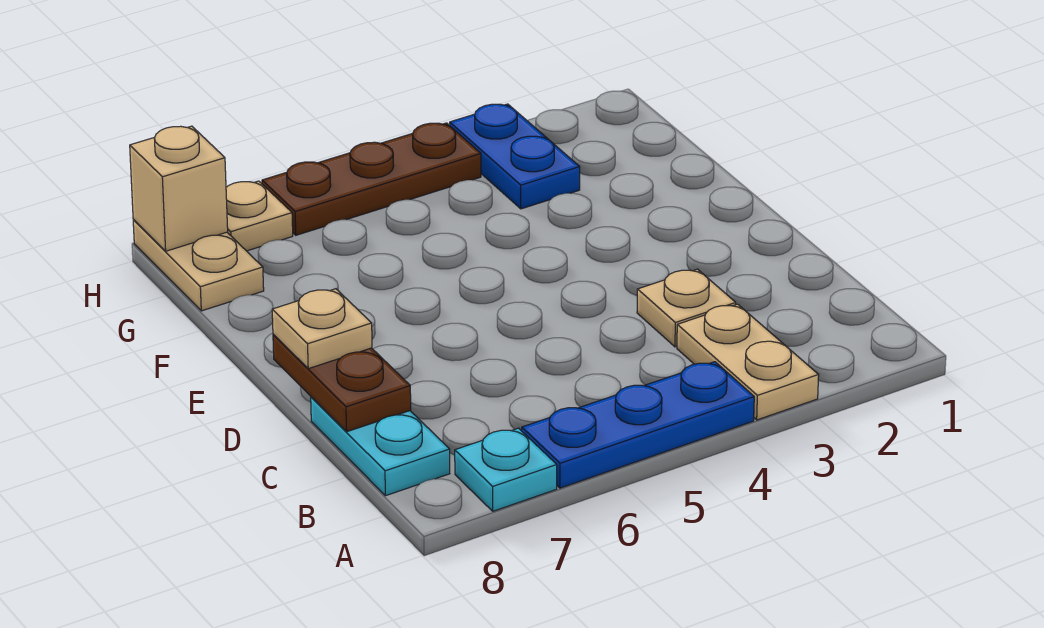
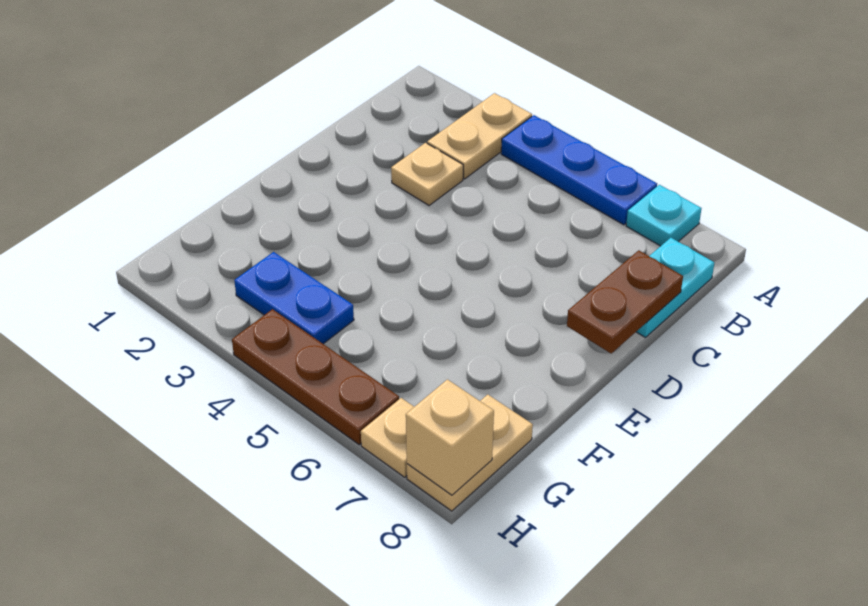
tan 1x1 plate [272,289,372,369] -> none
blue 1x2 plate [450,104,580,209] -> blue 1x2 plate turned to [234,252,354,344]

